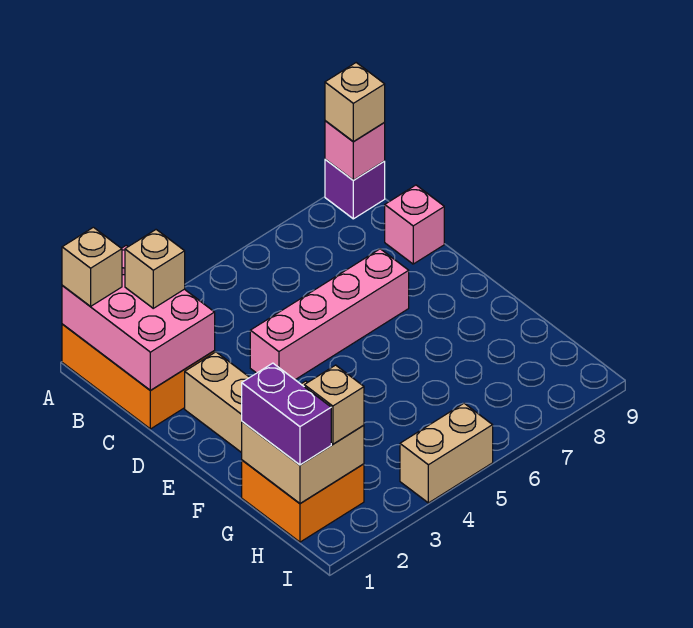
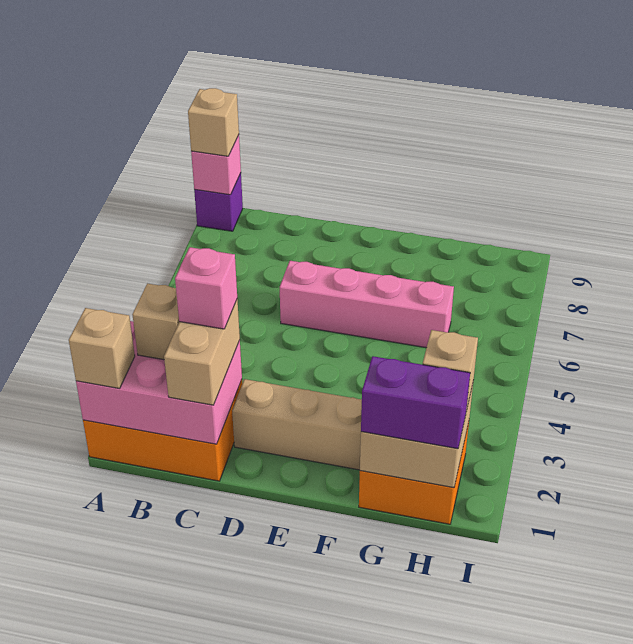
pink 1x1 brick [385,185,444,264] -> pink 1x1 brick moved to [175,247,237,329]
pink 1x4 brick [250,249,409,380] -> pink 1x4 brick turned to [280,261,454,348]
tan 1x2 brick [400,403,493,503] -> tan 1x2 brick moved to [164,299,240,405]

